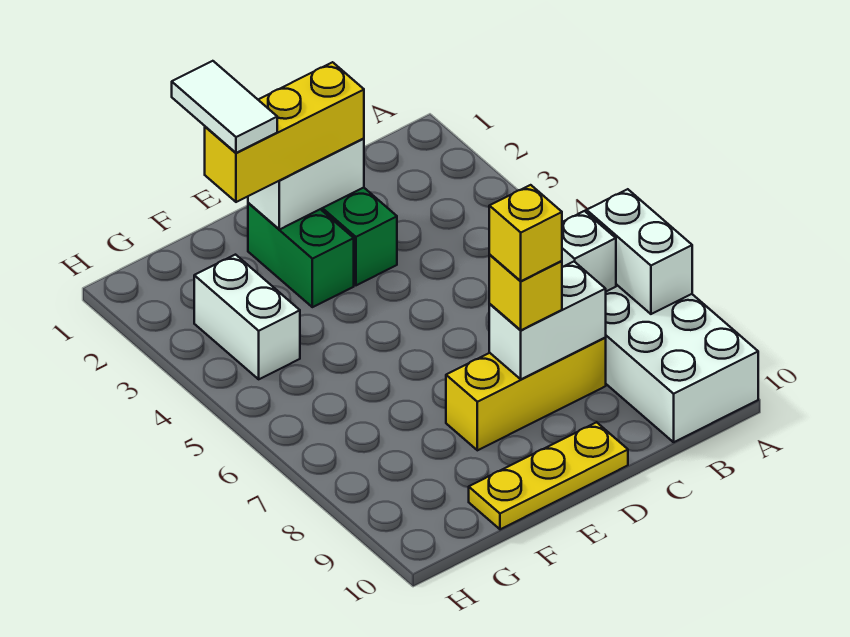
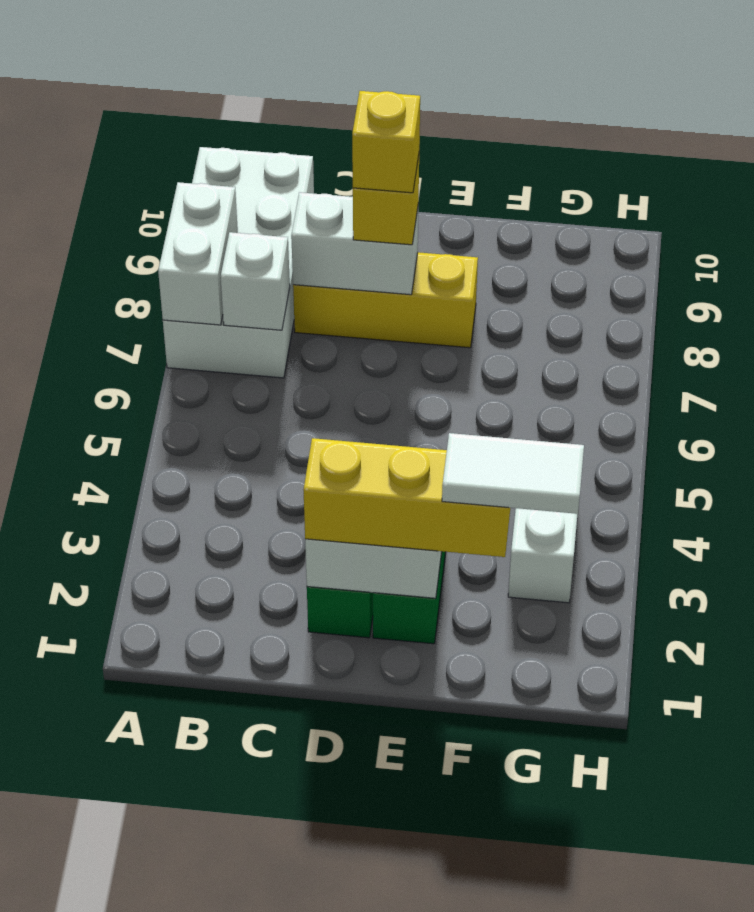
yellow 1x3 plate [469,422,628,529] -> none
white 1x2 tile [172,61,277,153] -> white 1x2 tile turned to [442,433,584,514]

